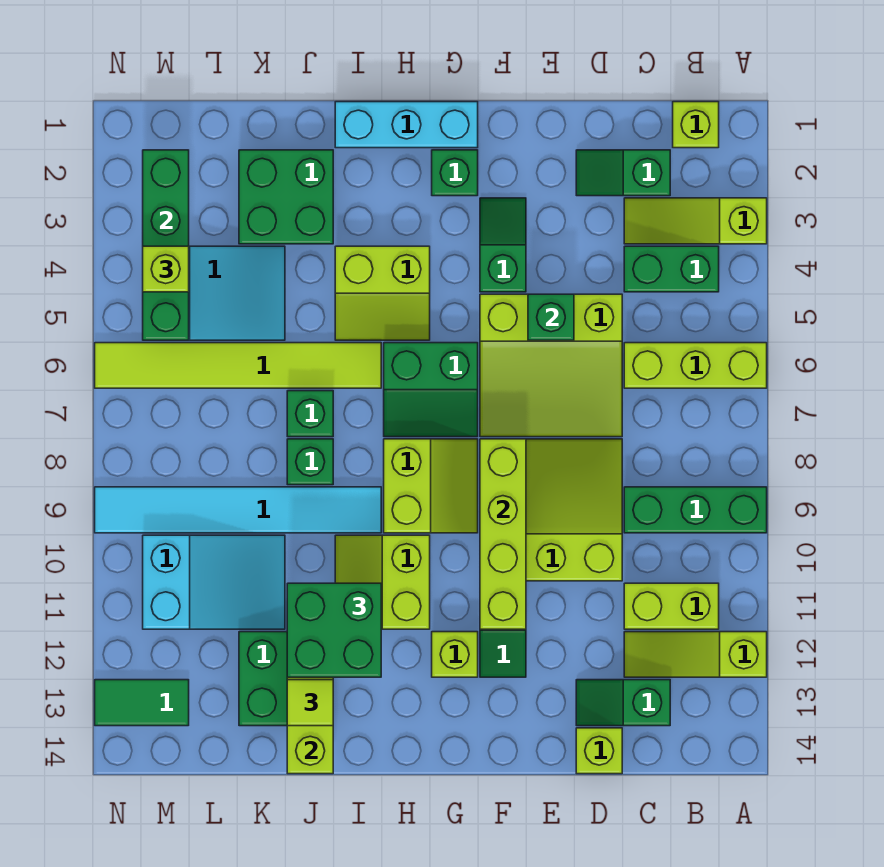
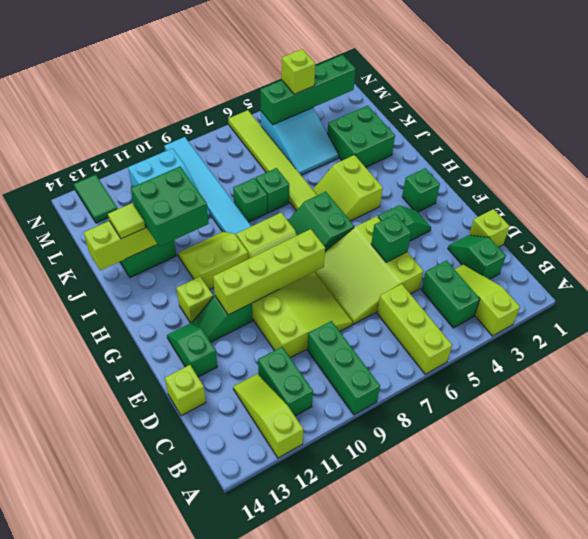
lime 1x1 brick [673,102,719,148] -> lime 1x1 brick moved to [469,209,509,247]
lime 1x2 brick [624,583,719,629] -> green 1x2 brick [258,347,313,416]
green 1x2 slope [576,680,670,726] -> green 1x2 slope moved to [167,323,217,377]
cyan 1x3 brick [335,102,478,148] -> none

